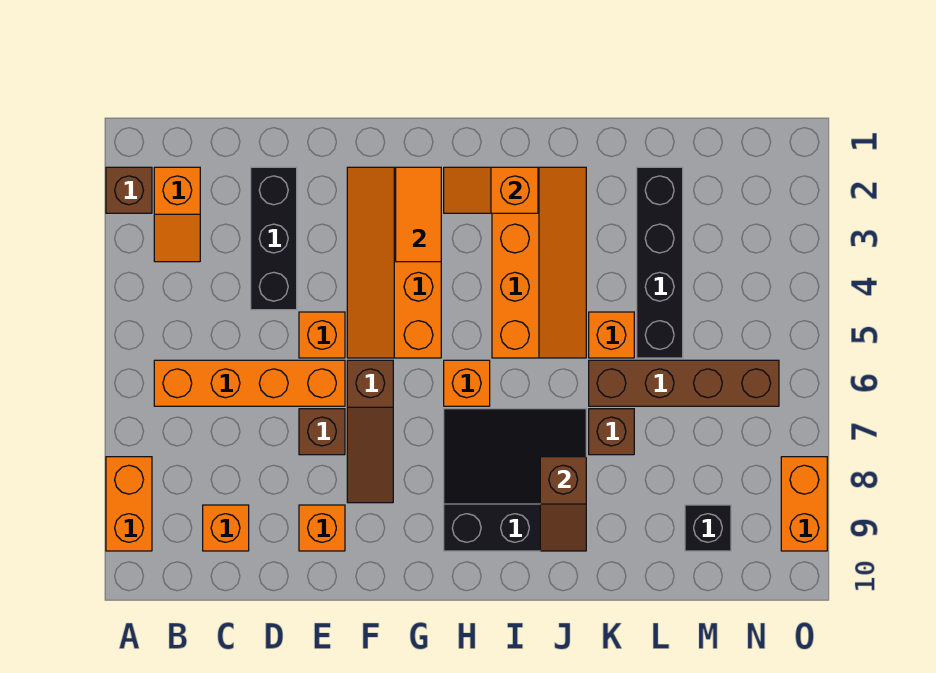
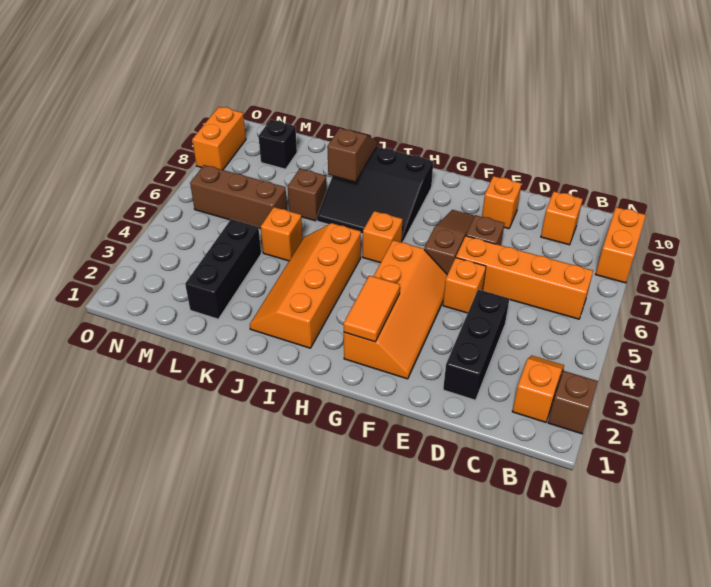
orange 1x2 slope [444,167,538,213] -> none
brown 1x4 brick [589,360,779,406] -> brown 1x3 brick [190,165,287,229]
black 1x4 brick [637,167,683,358] -> black 1x3 brick [185,219,261,319]

